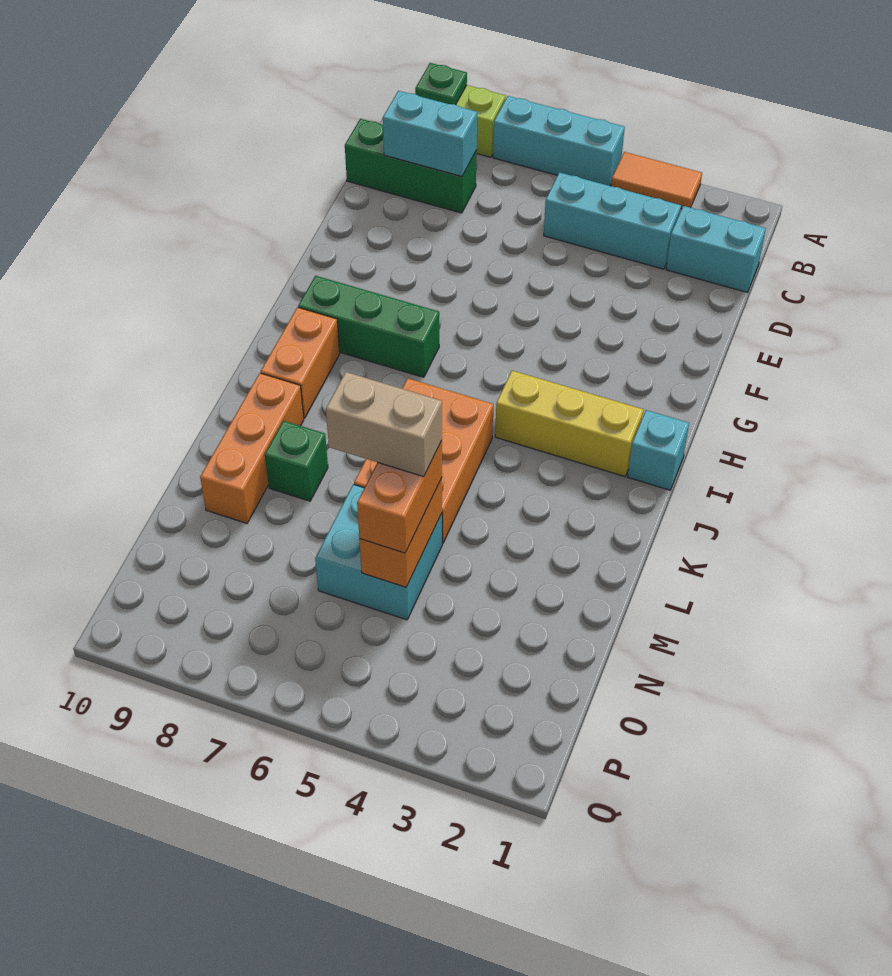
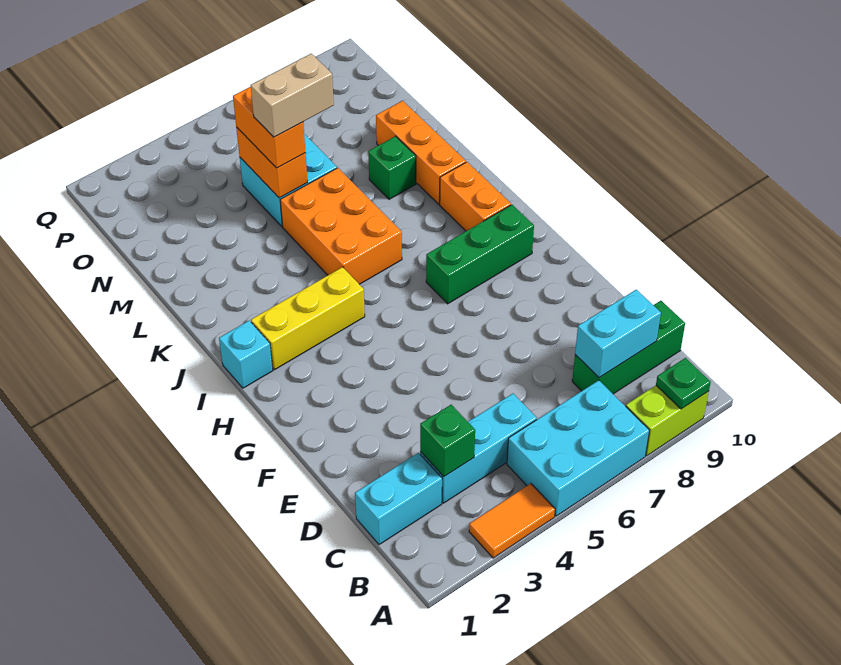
cyan 1x3 brick [493,96,625,186] -> cyan 2x3 brick [507,380,649,516]
none -> green 1x1 brick [420,405,475,477]

